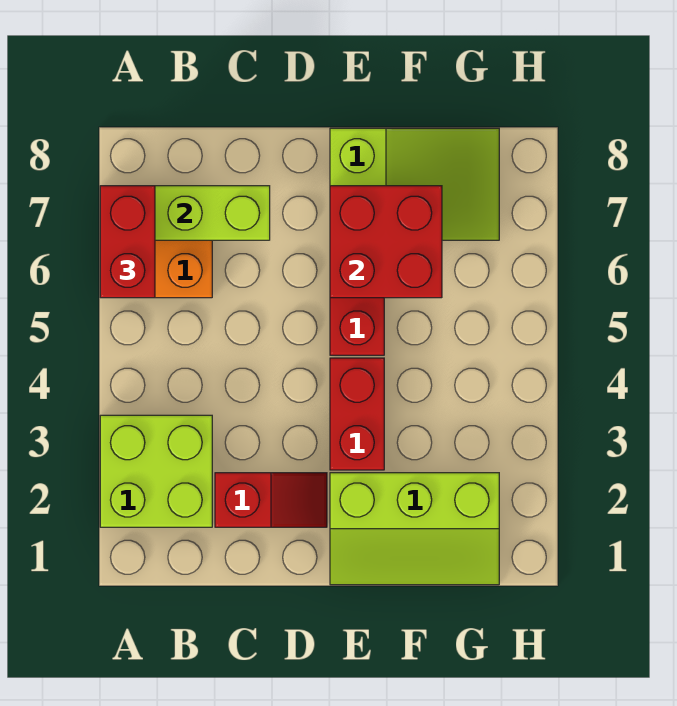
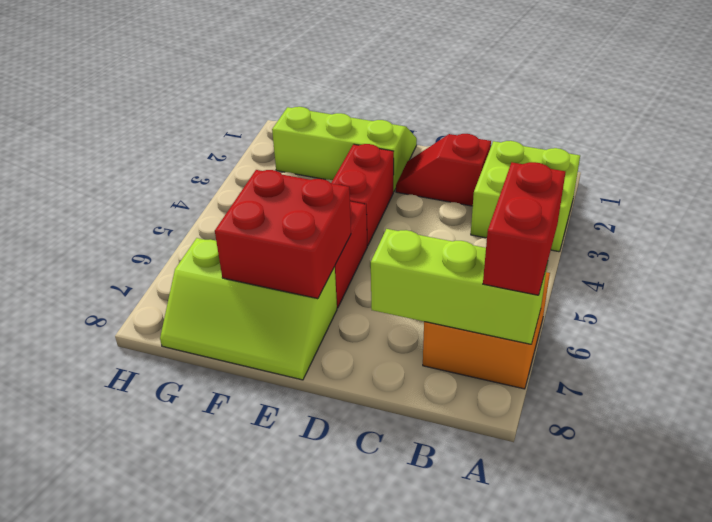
lime 2x3 slope [330,128,499,240] -> lime 2x3 slope turned to [160,238,337,380]

